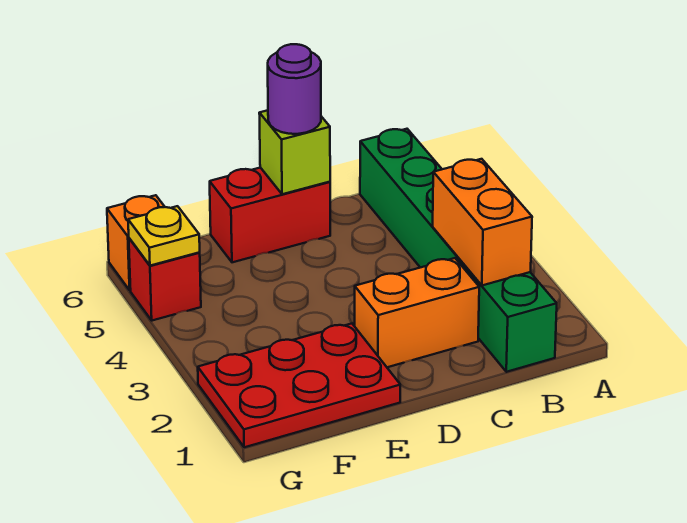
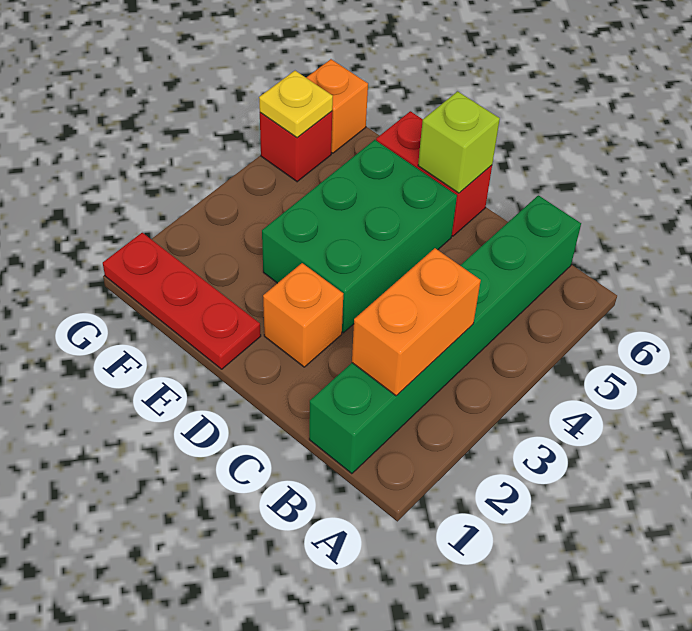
orange 1x2 brick [355,258,479,367] -> orange 1x1 brick [263,263,343,367]
none -> green 2x3 brick [262,140,457,333]
purple 1x1 round brick [268,44,321,134] -> none
red 2x3 plate [198,324,400,447] -> red 1x3 plate [103,233,261,369]

